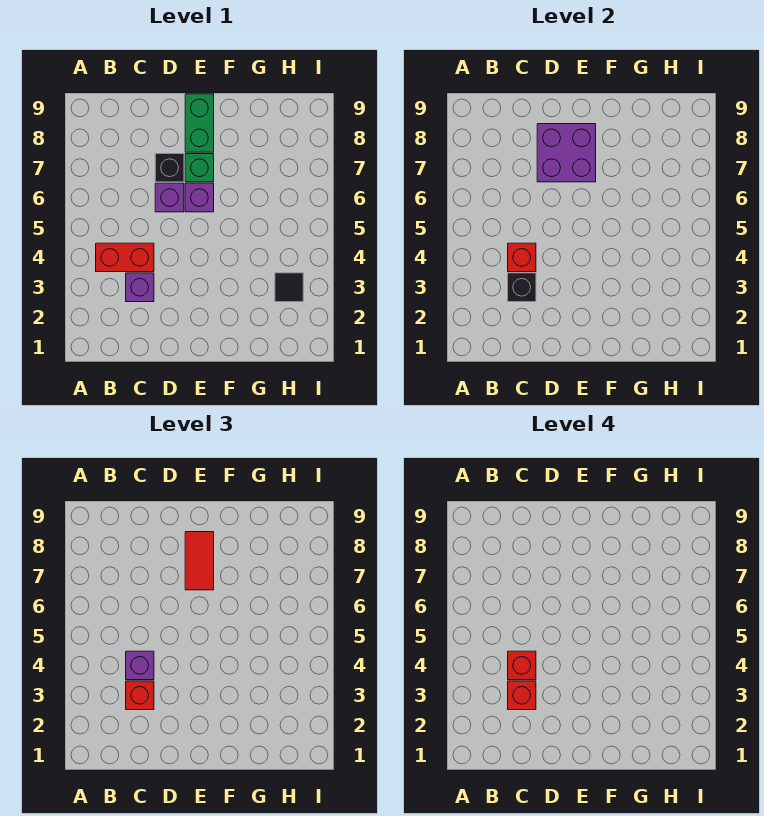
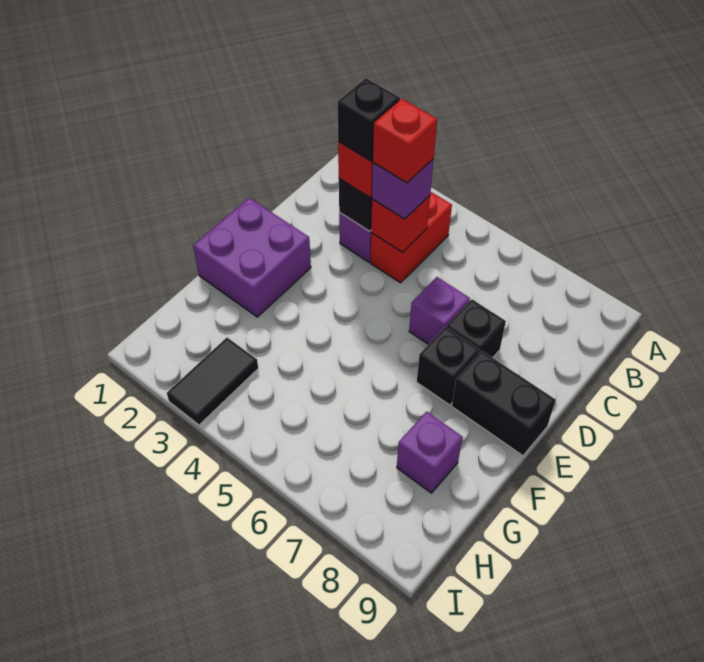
red 1x1 brick [508,681,536,710] -> black 1x1 brick [338,78,400,161]
purple 2x2 brick [537,124,596,182] -> purple 2x2 brick moved to [193,198,311,317]
purple 1x1 brick [185,183,214,212] -> purple 1x1 brick moved to [397,412,463,493]
green 1x1 brick [185,154,214,182] -> black 1x1 brick [417,327,480,405]
red 1x2 tile [185,532,214,590] -> none
green 1x2 brick [185,94,214,152] -> black 1x2 brick [452,351,556,456]
black 1x1 tile [275,273,303,302] -> black 1x2 tile [167,338,258,425]

